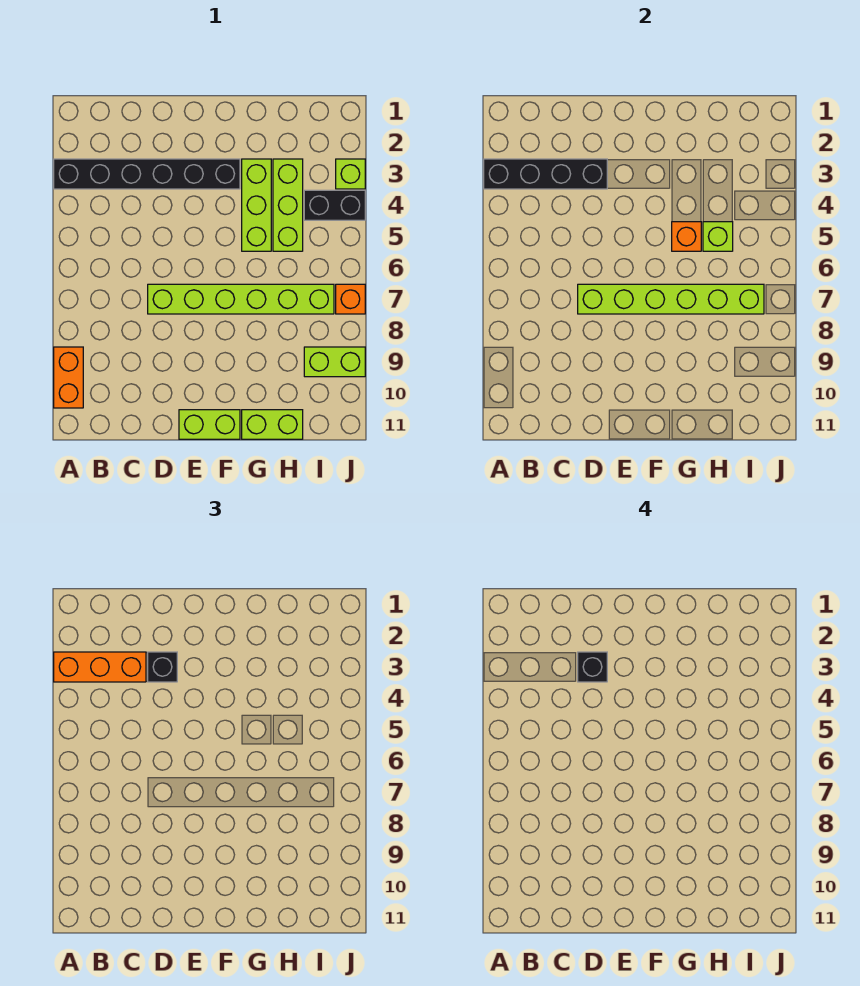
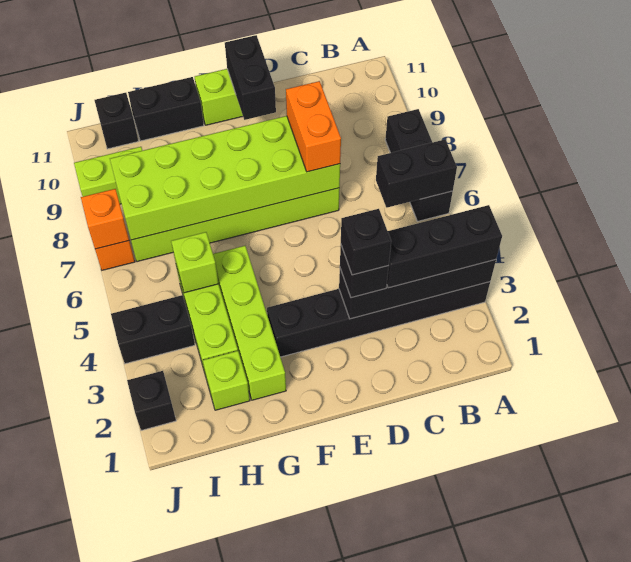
orange 1x3 brick [54,652,146,682] -> black 1x3 brick [387,205,502,288]
none -> black 1x3 brick [385,109,453,221]
none -> black 1x2 brick [376,140,457,208]
orange 1x2 brick [54,347,83,408] -> orange 1x2 brick moved to [286,81,341,172]
lime 1x6 brick [578,284,764,314] -> lime 2x6 brick [110,116,340,240]
none -> black 1x2 brick [225,35,276,120]
lime 1x3 brick [242,159,271,251] -> lime 1x4 brick [213,246,286,400]
orange 1x1 brick [672,222,701,251] -> orange 1x1 brick moved to [81,189,129,249]
lime 1x2 brick [242,410,303,439] -> black 1x2 brick [128,77,204,141]
none -> black 1x1 brick [94,93,138,149]
none -> black 1x1 brick [127,371,176,431]
lime 1x1 brick [336,159,365,189] -> lime 1x1 brick moved to [203,351,250,410]

